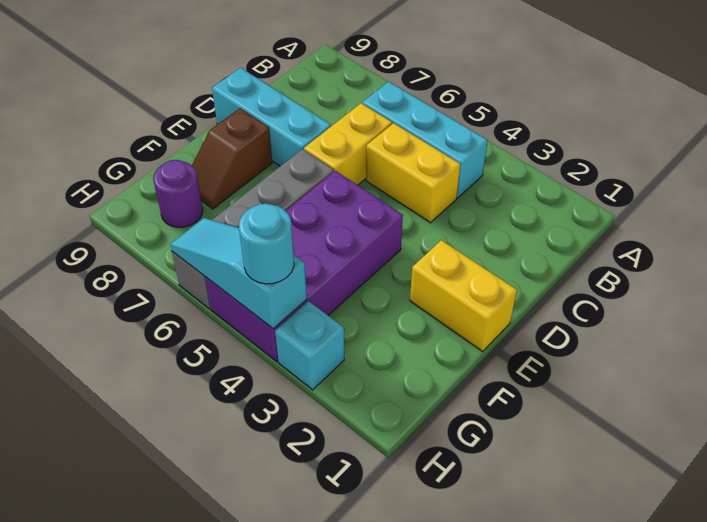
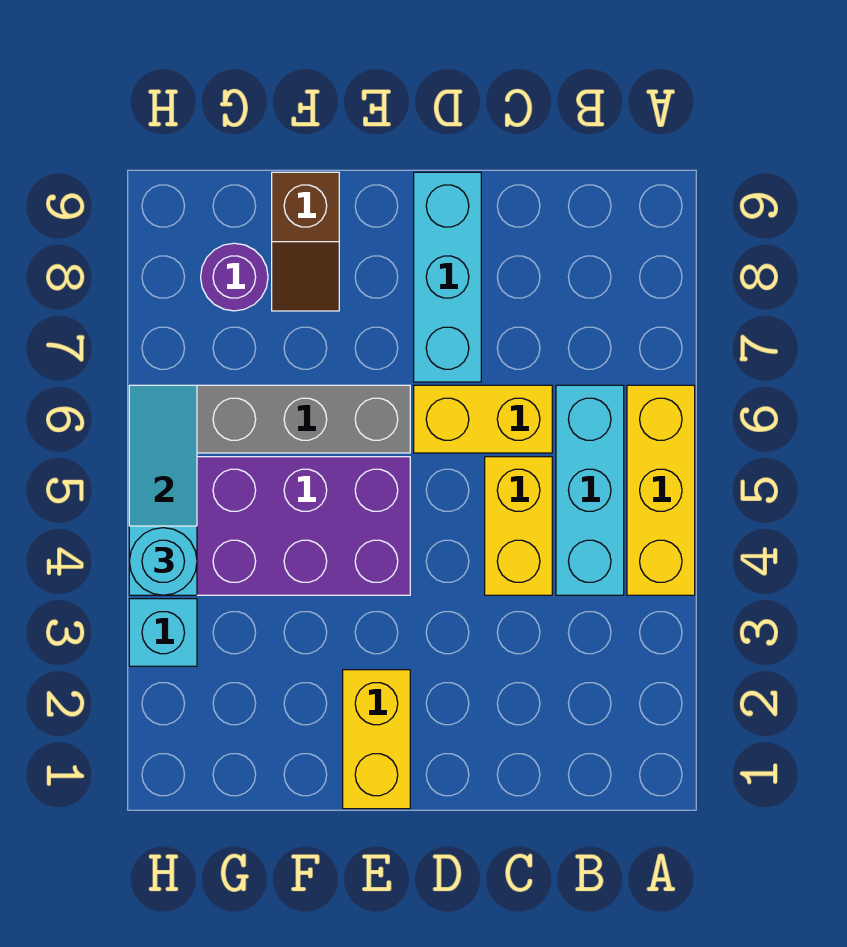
none -> yellow 1x3 brick [627,385,695,595]
brown 1x2 slope [192,108,272,209] -> brown 1x2 slope turned to [272,172,339,311]

